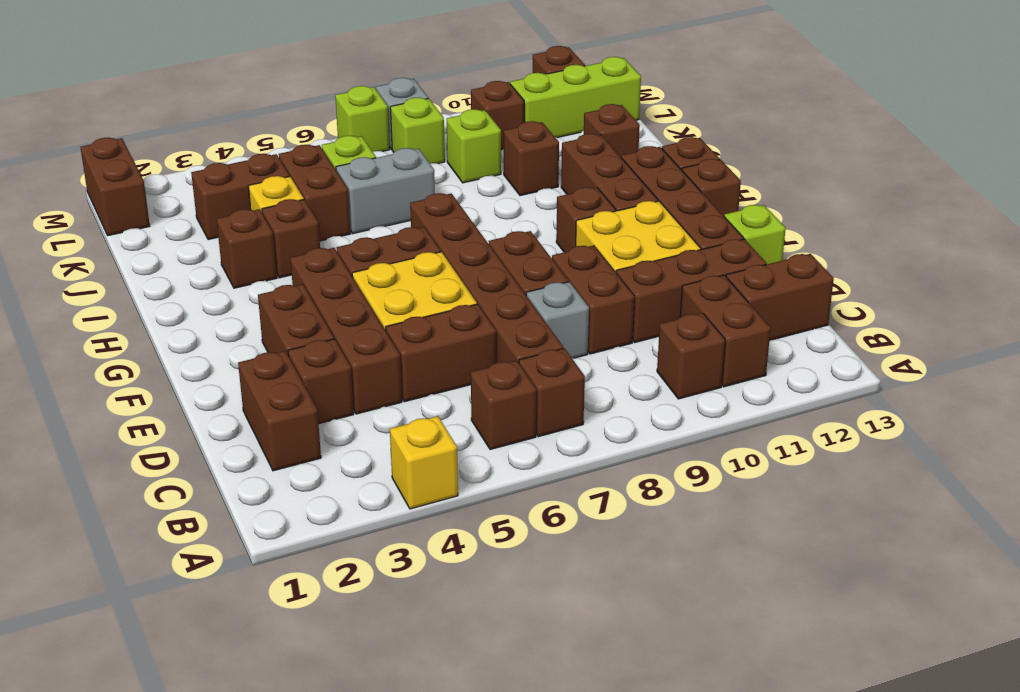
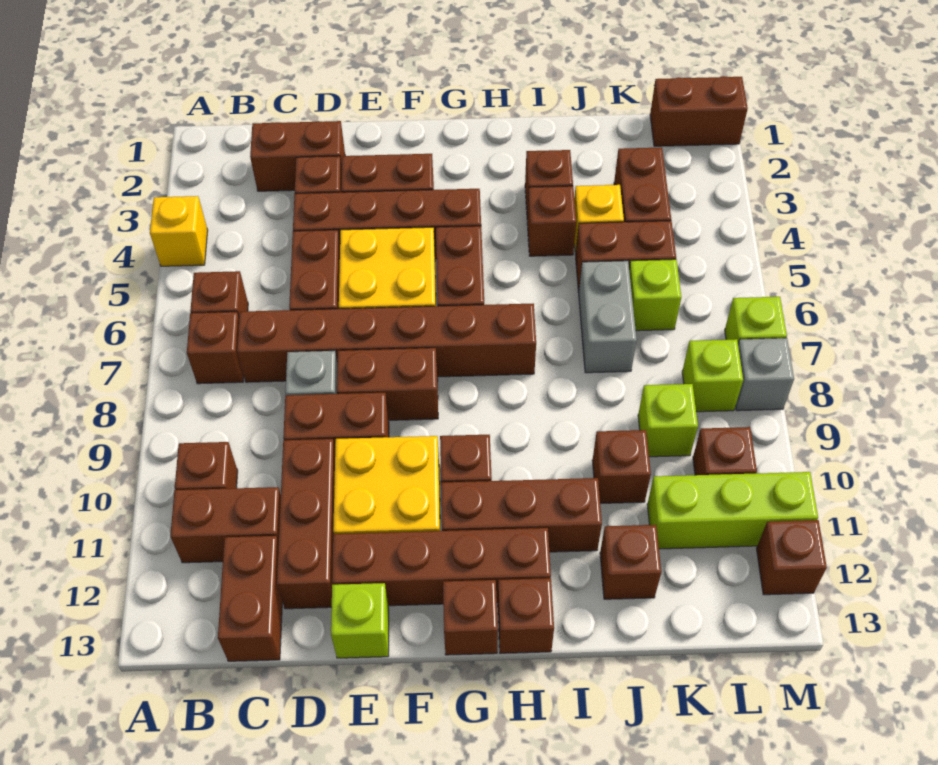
lime 1x3 brick [510,57,641,138] -> lime 1x3 brick turned to [647,472,818,549]

